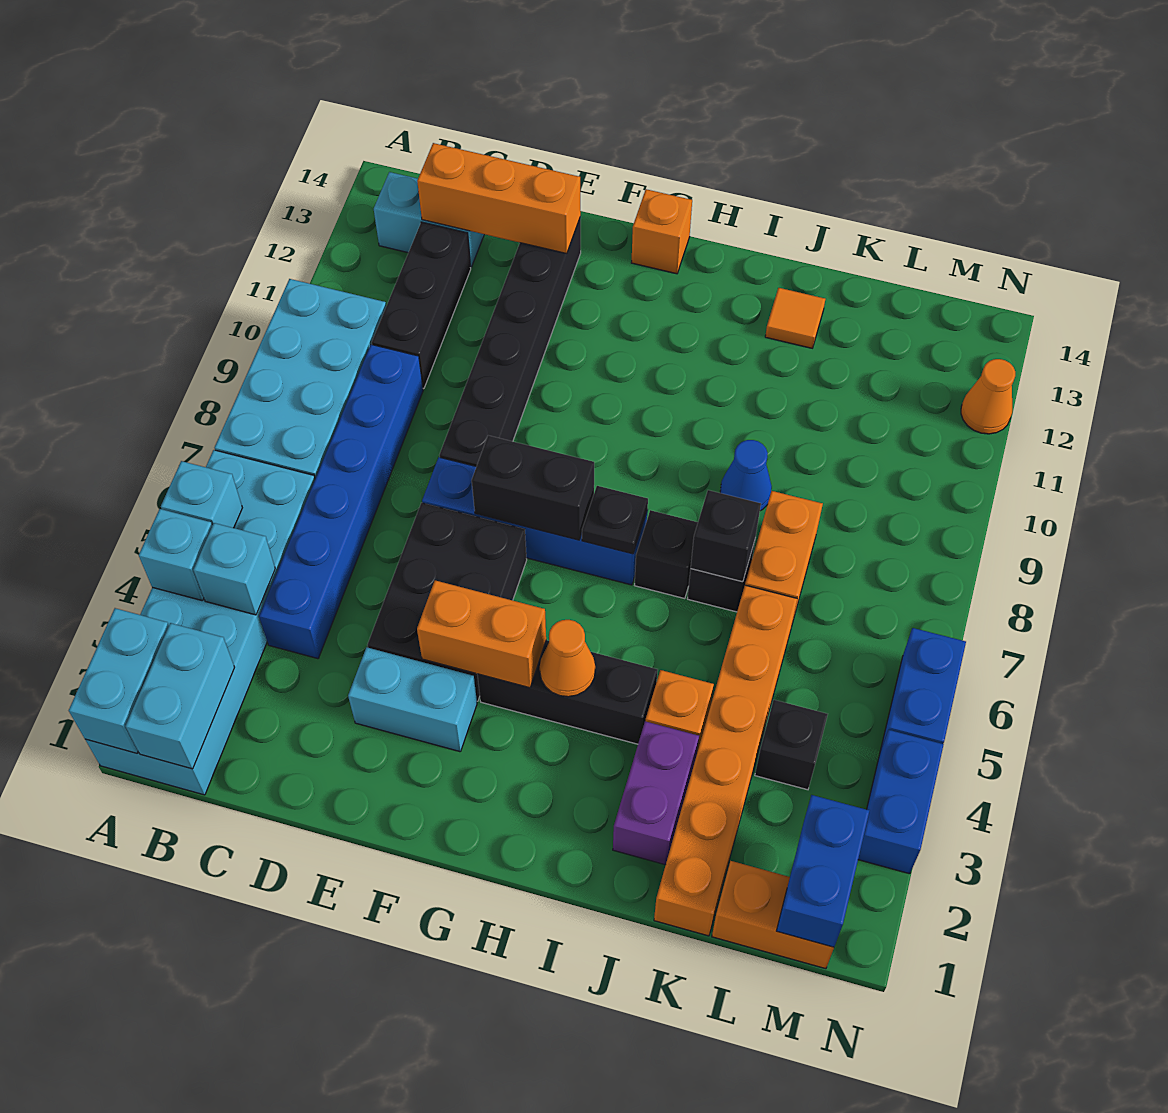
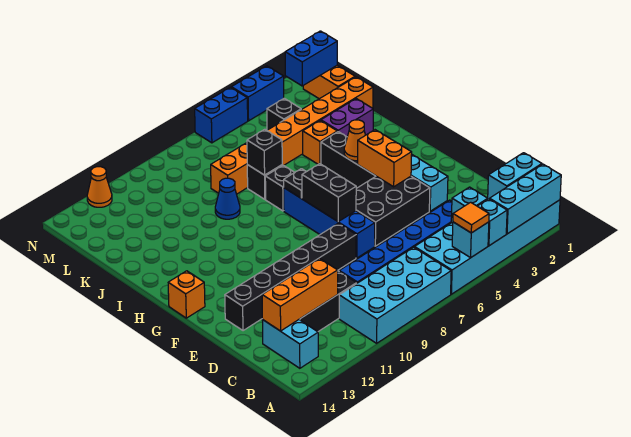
cyan 1x2 brick [69,608,169,753] -> cyan 1x3 brick [490,164,561,234]
orange 1x3 brick [417,143,581,253] -> orange 1x3 brick turned to [262,258,338,331]
orange 1x1 tile [765,288,825,348] -> orange 1x1 tile moved to [453,202,489,233]

